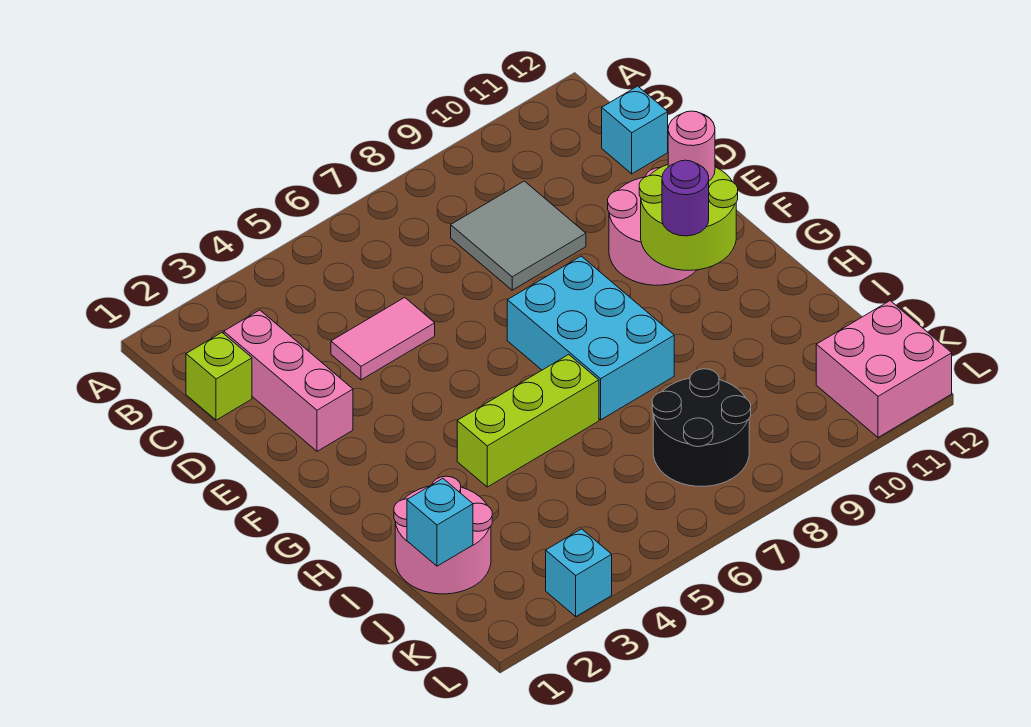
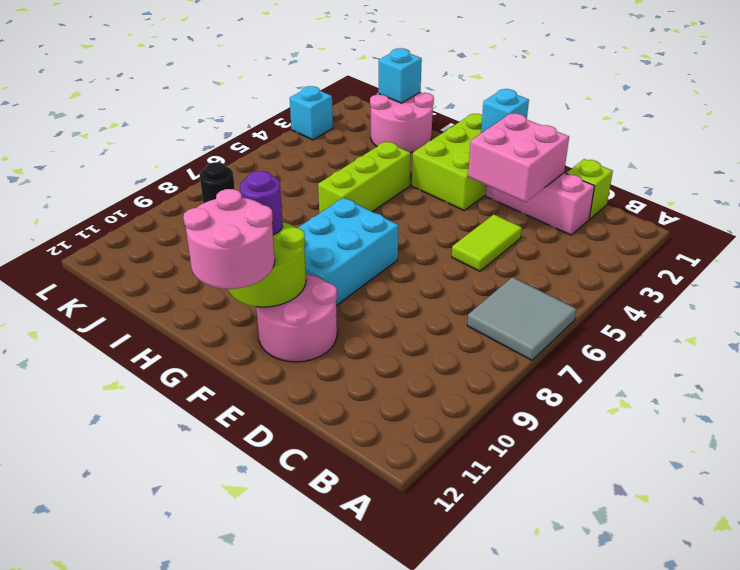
grey 2x2 tile [451,181,586,290] -> grey 2x2 tile moved to [467,277,576,360]
cyan 1x1 brick [602,86,668,174] -> cyan 1x1 brick moved to [481,89,529,133]
pink 1x2 tile [331,297,435,380] -> lime 1x2 tile [452,215,522,271]
none -> lime 2x3 brick [412,114,487,210]
cyan 2x3 brick [507,256,674,420] -> cyan 2x3 brick turned to [298,198,399,305]
pink 1x1 round brick [668,111,715,181] -> pink 2x2 round brick [183,189,275,289]
black 2x2 round brick [652,369,751,486] -> black 1x1 round brick [200,162,235,203]
pink 2x2 brick [816,301,952,437] -> pink 2x2 brick moved to [468,113,569,202]

